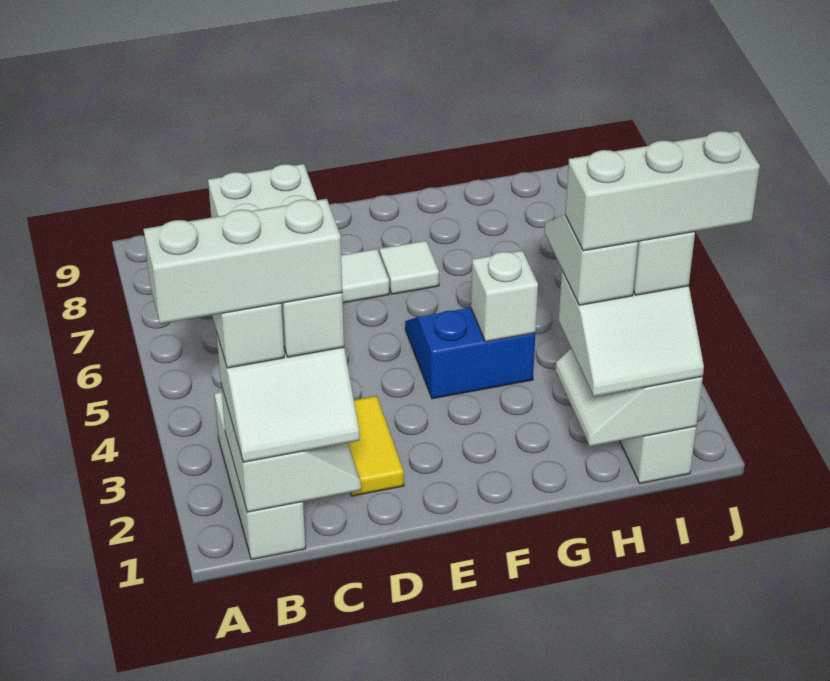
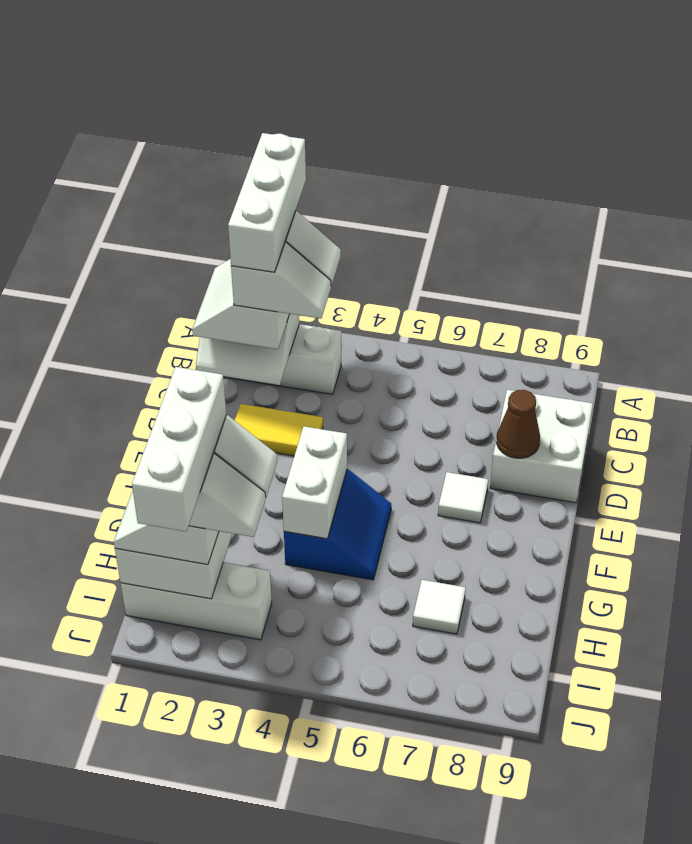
none -> brown 1x1 cone [497,390,540,458]
white 1x1 tile [380,241,439,294] -> white 1x1 tile moved to [413,580,466,634]
white 1x1 brick [471,251,538,342] -> white 1x2 brick [282,426,347,539]

